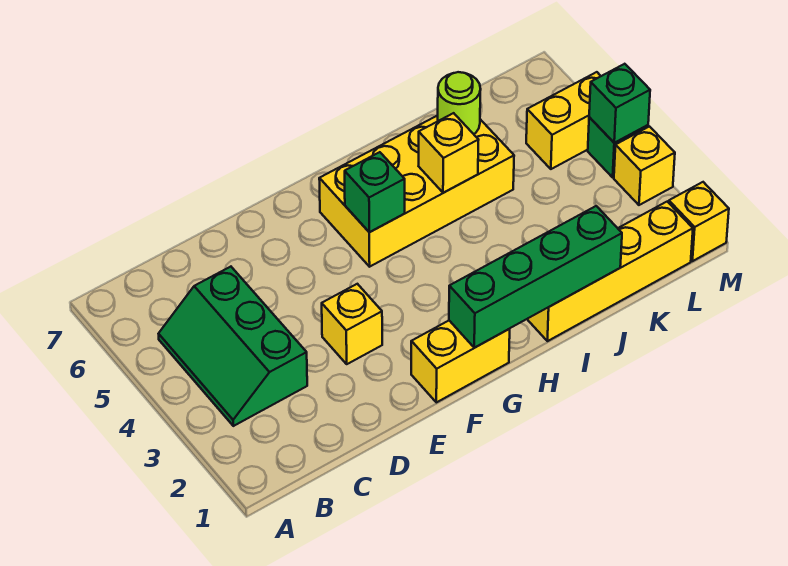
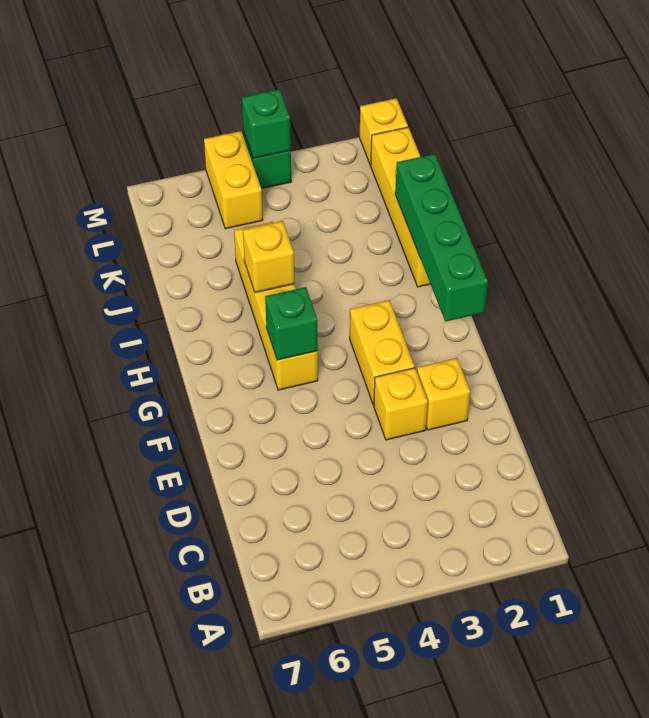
green 2x3 slope [159,267,307,426] -> none
yellow 1x2 brick [411,321,510,402] -> yellow 1x2 brick moved to [350,300,415,405]
yellow 2x4 brick [319,115,514,267] -> yellow 1x4 brick [234,222,318,390]
lime 1x1 round brick [438,72,481,134] -> none
yellow 1x1 brick [614,127,675,205] -> yellow 1x1 brick moved to [417,358,470,430]

